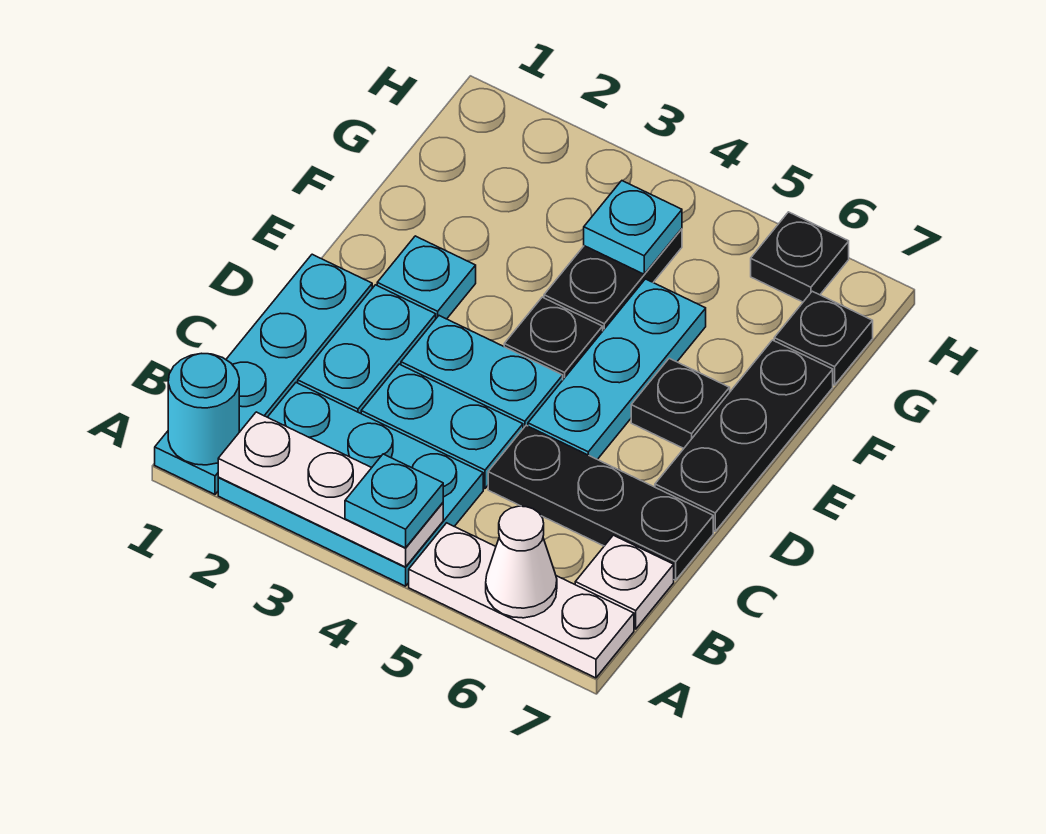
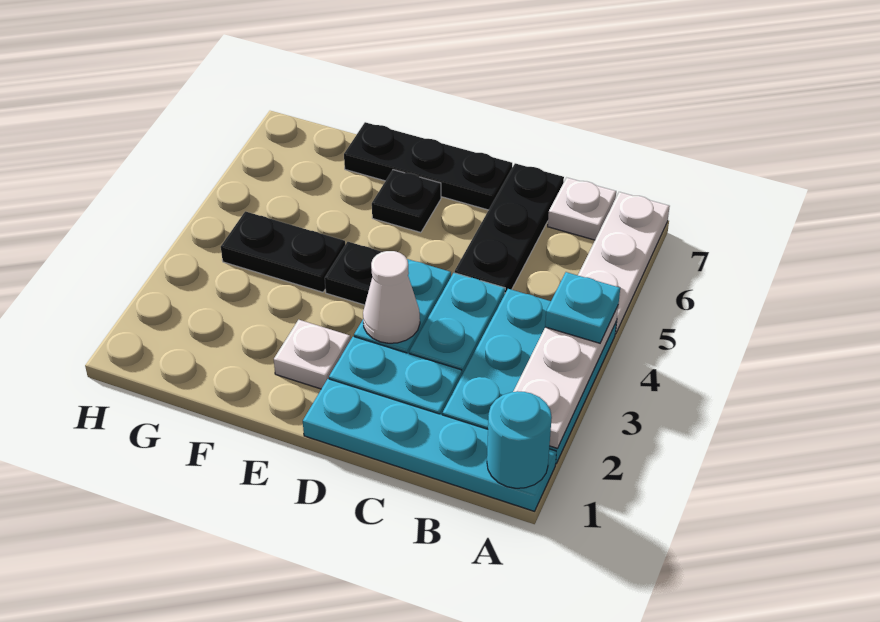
white 1x1 cone [486,506,557,618] -> white 1x1 cone moved to [363,251,420,343]
cyan 1x3 plate [528,279,706,459] -> none
cyan 1x1 plate [377,236,476,319] -> white 1x1 plate [274,320,350,389]
cyan 1x1 plate [584,181,682,274] -> none
black 1x1 plate [774,291,873,385] -> none
black 1x1 plate [751,212,849,302] -> none

